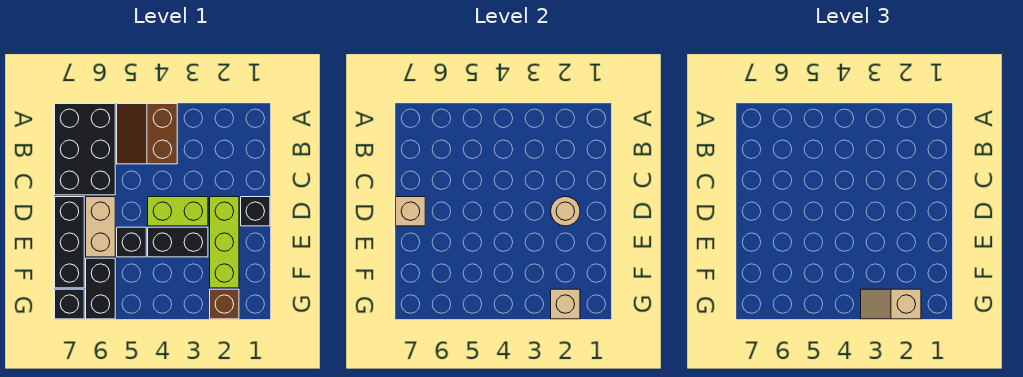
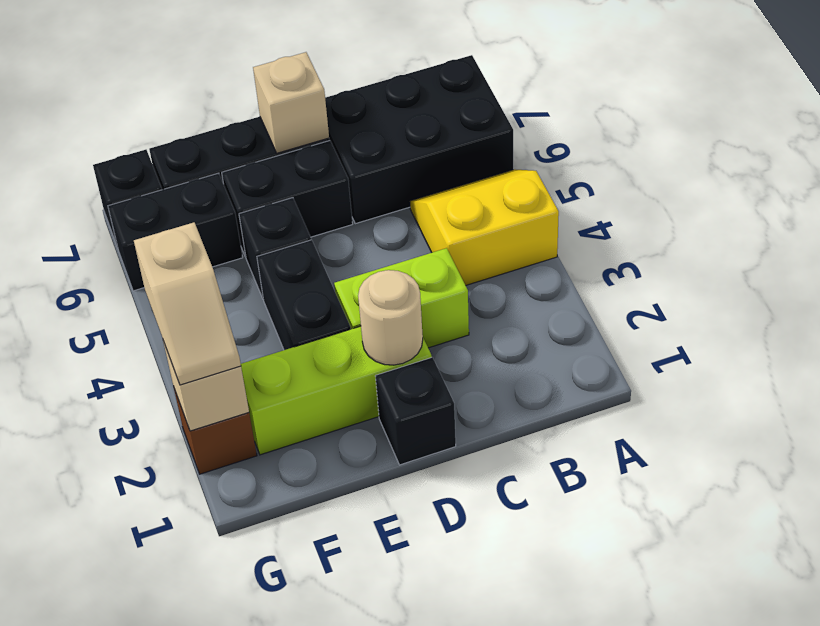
brown 2x2 slope [117,104,177,164] -> yellow 2x2 slope [410,169,559,285]
lime 1x2 brick [148,197,208,226] -> lime 1x2 brick turned to [334,248,469,348]
tan 1x2 brick [86,197,115,257] -> black 1x2 brick [222,141,353,257]
tan 1x2 slope [861,289,921,319] -> tan 1x2 slope turned to [134,222,241,385]

